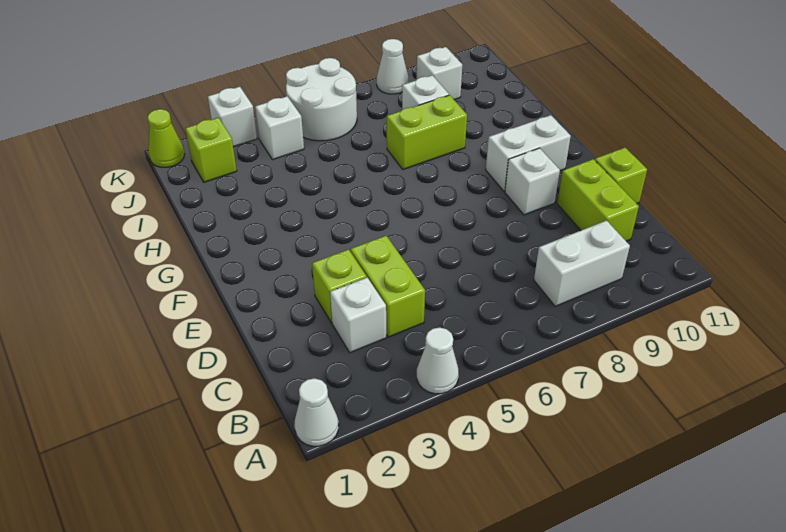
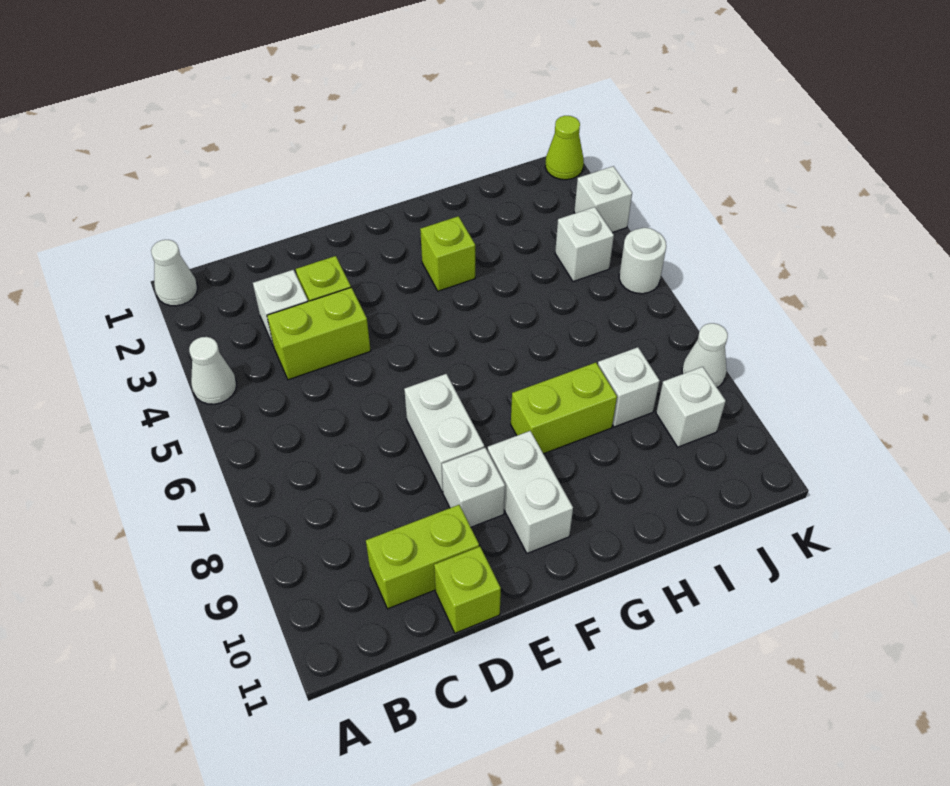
white 1x2 brick [534,220,630,306] -> white 1x2 brick moved to [404,374,484,492]
lime 1x2 brick [387,95,467,169] -> lime 1x2 brick turned to [511,363,617,454]
lime 1x1 brick [185,118,237,182] -> lime 1x1 brick moved to [420,216,475,291]
white 2x2 round brick [286,58,357,141] -> white 1x1 round brick [619,228,666,294]

